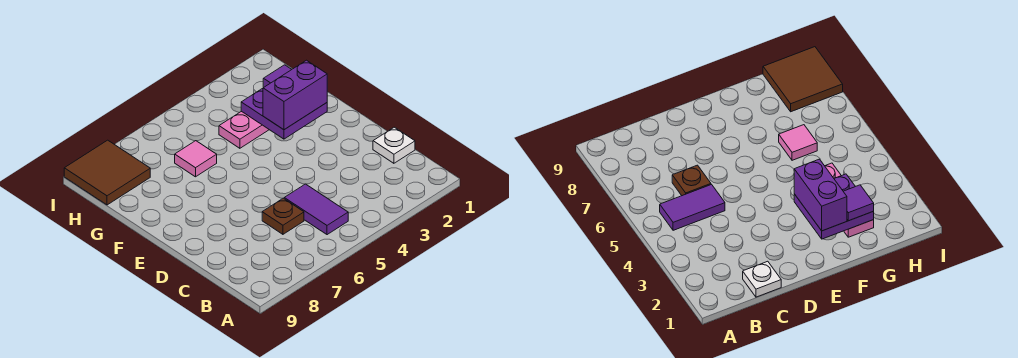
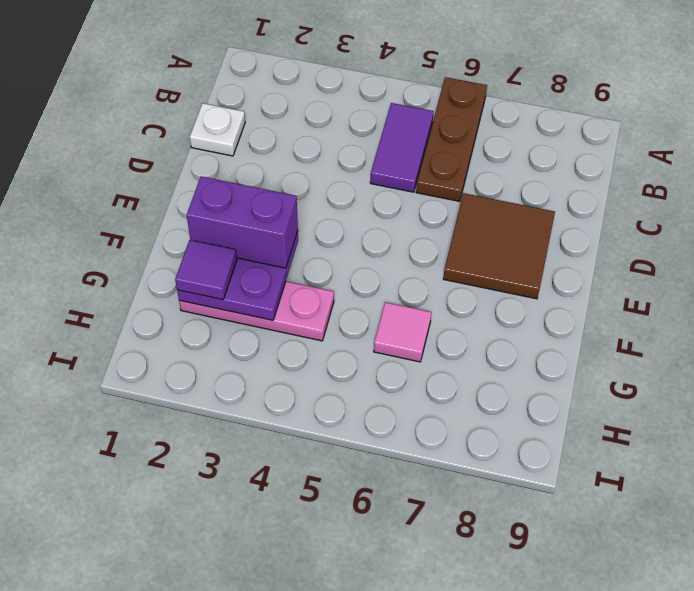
brown 1x1 plate [262,198,304,234] -> brown 1x3 plate [416,77,487,201]
brown 2x2 tile [64,140,150,205] -> brown 2x2 tile moved to [443,193,555,299]

